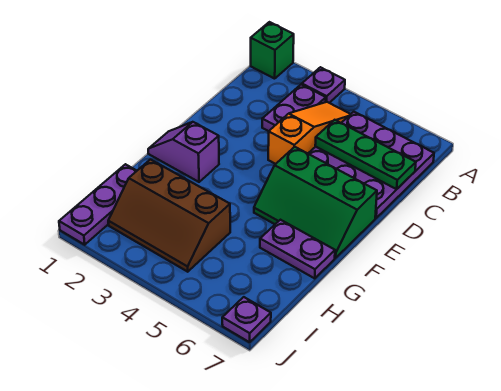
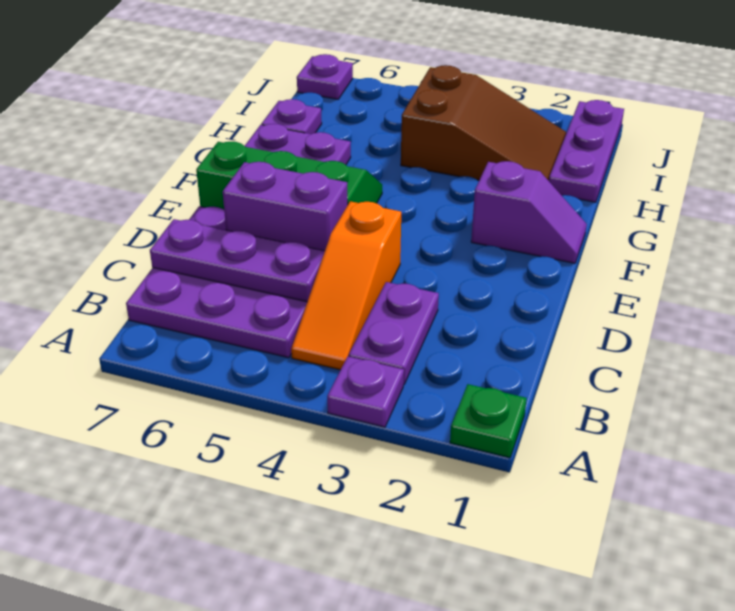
green 1x1 brick [251,22,294,79] -> green 1x1 plate [450,384,527,458]
green 1x3 plate [315,120,416,189] -> purple 1x3 plate [150,219,325,302]
none -> purple 1x2 brick [223,162,348,251]
brown 2x3 slope [108,160,230,272] -> brown 2x3 slope turned to [401,65,566,181]
none -> purple 1x1 plate [261,99,322,134]

